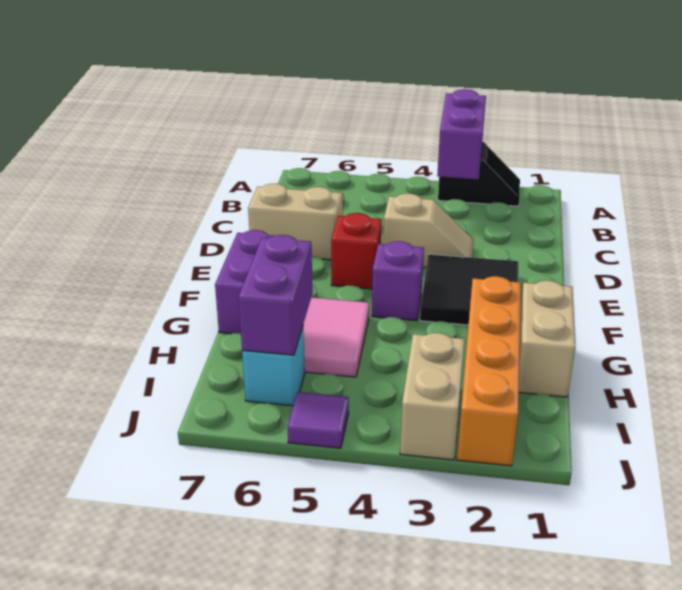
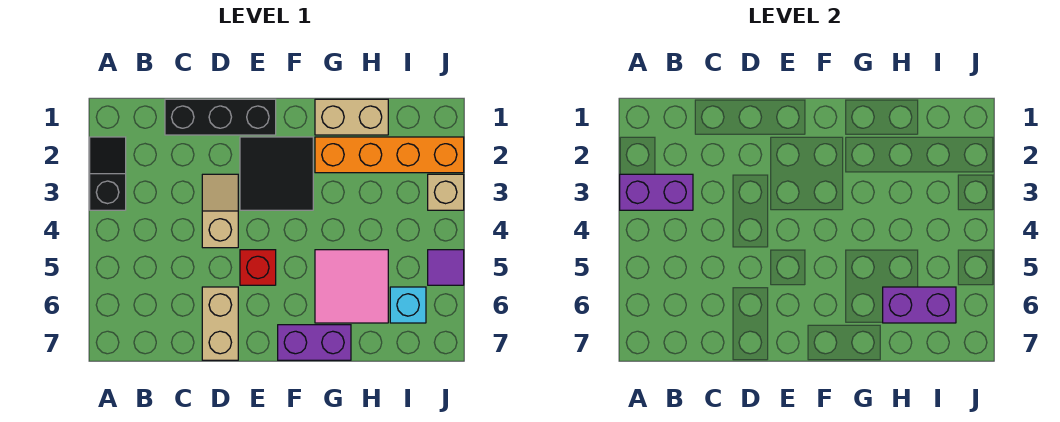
none -> black 1x3 brick [165,99,276,135]
purple 1x1 brick [372,241,424,321] -> none
tan 1x2 brick [400,333,465,460] -> tan 1x1 brick [428,174,464,210]

